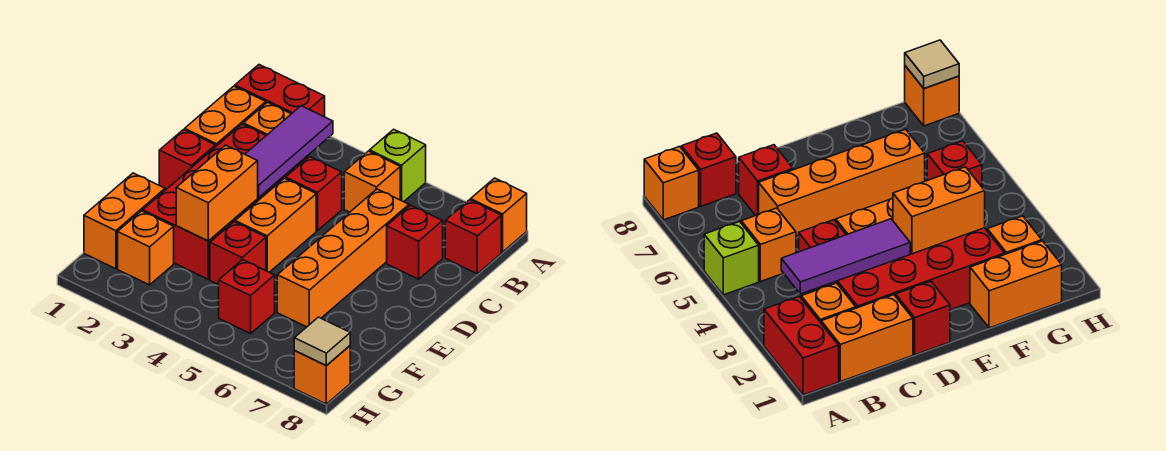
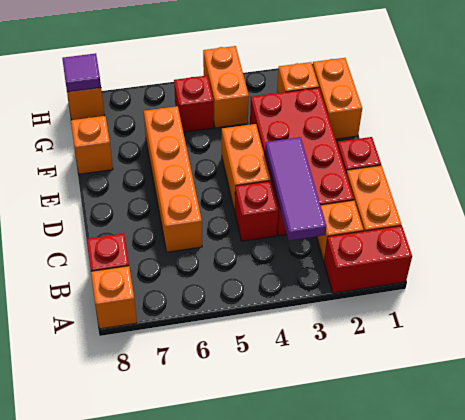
lime 1x1 brick [370,129,426,202] -> none
orange 1x1 brick [344,151,400,212] -> orange 1x1 brick moved to [71,116,113,174]
red 1x1 brick [387,205,443,279] -> none
orange 1x2 brick [176,145,258,241] -> orange 1x2 brick moved to [203,46,249,128]
red 1x1 brick [210,222,266,284] -> none
tan 1x1 tile [294,317,350,366] -> purple 1x1 tile [62,53,101,92]

